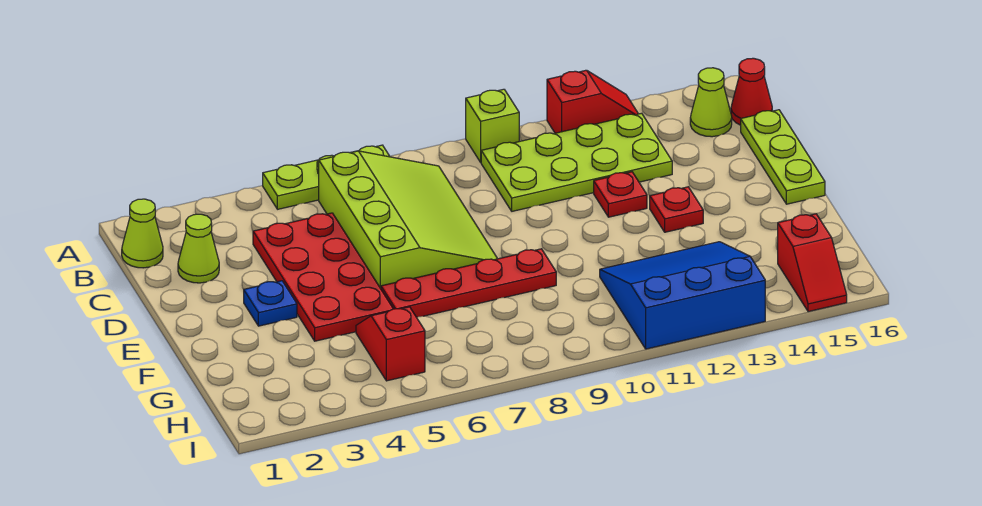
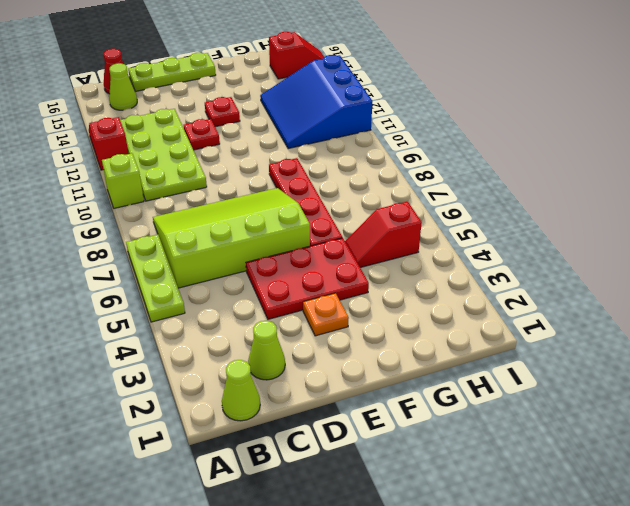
red 2x4 plate [253,213,393,341] -> red 2x3 plate [246,238,369,319]
blue 1x1 plate [244,281,297,326] -> orange 1x1 plate [303,293,349,336]

